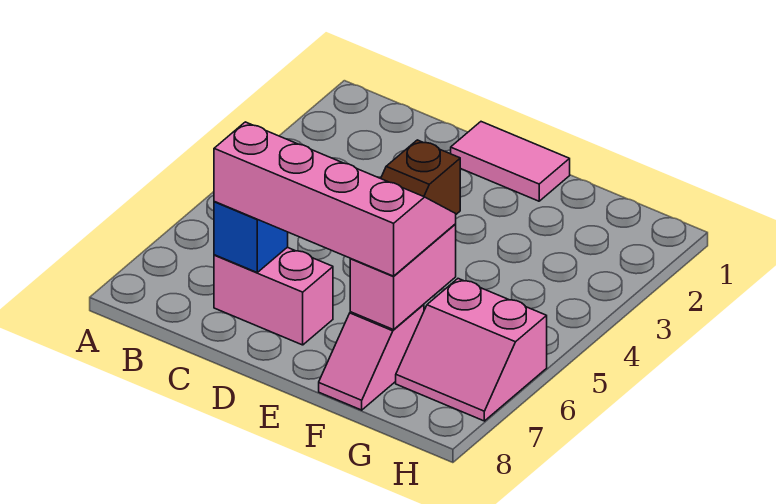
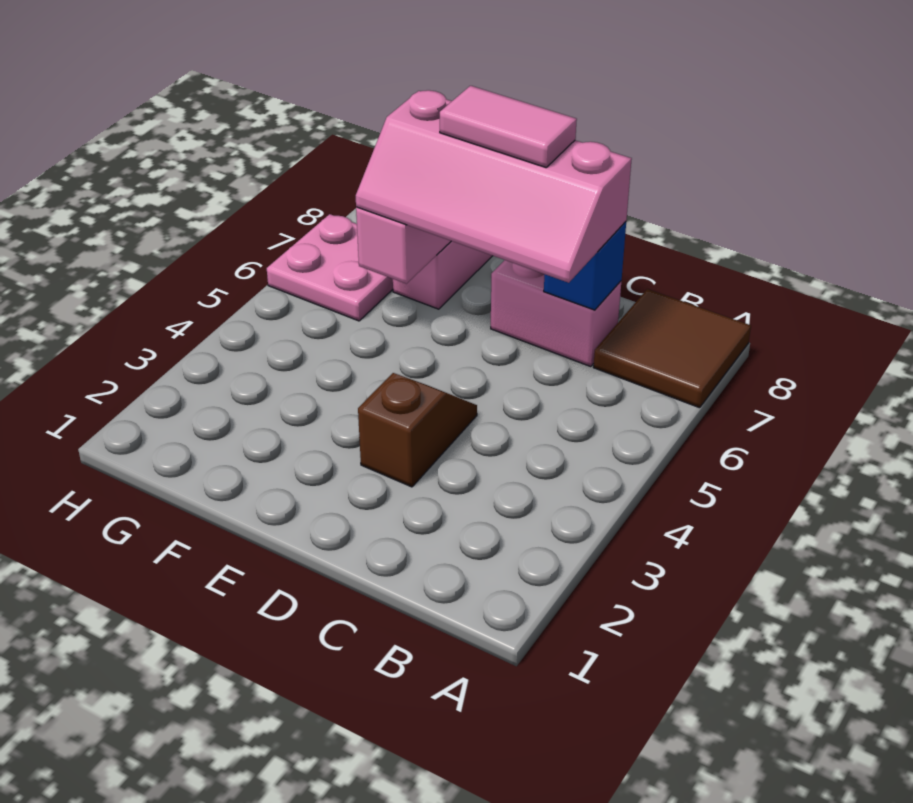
none -> brown 2x2 tile [593,289,751,408]
pink 1x2 tile [451,122,570,201] -> pink 1x2 tile moved to [440,86,577,167]
pink 2x2 slope [396,279,547,421] -> pink 2x2 plate [267,214,393,321]

